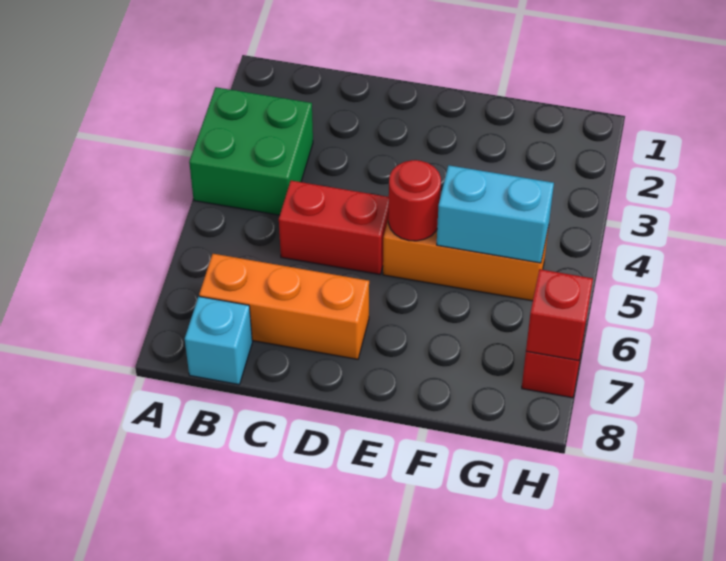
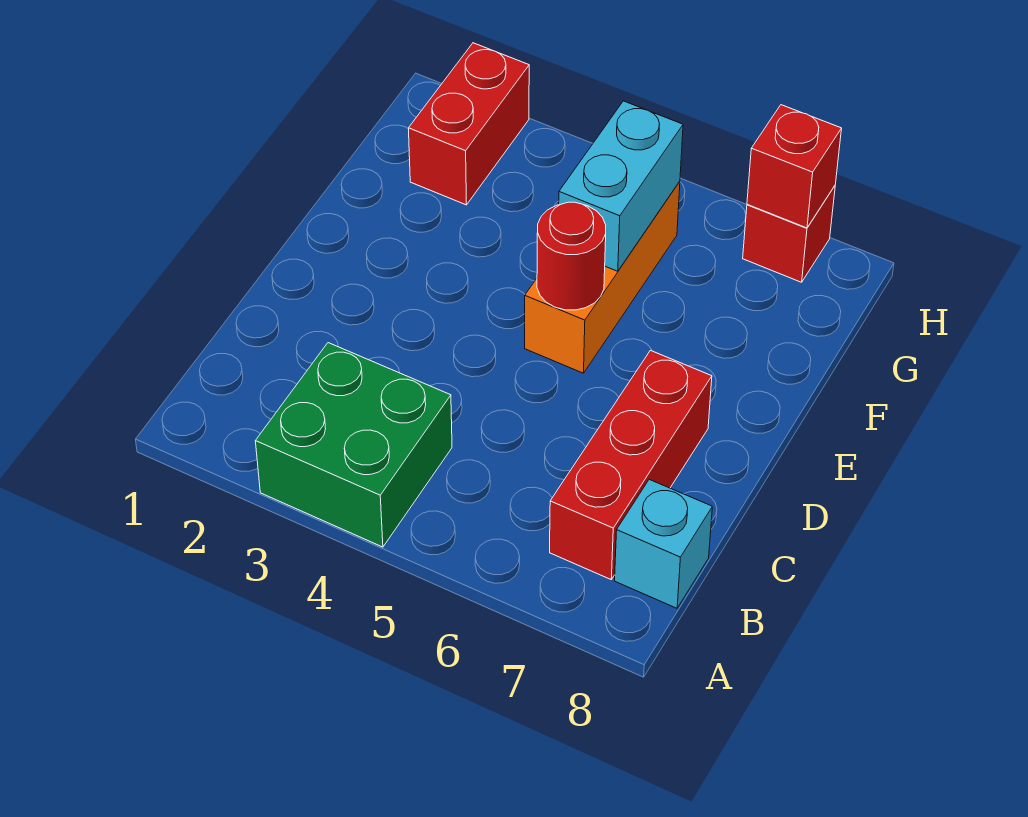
orange 1x3 brick [199,254,369,359] -> red 1x3 brick [550,350,712,579]
red 1x2 brick [279,181,389,274] -> red 1x2 brick moved to [409,43,529,205]

